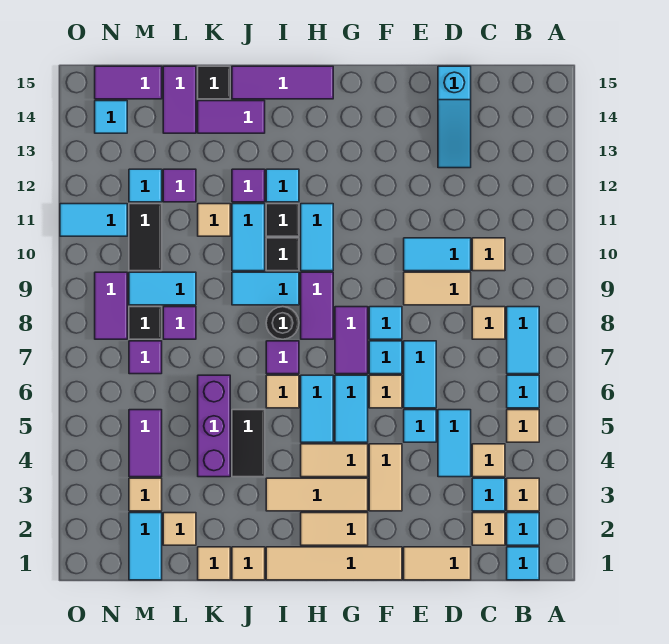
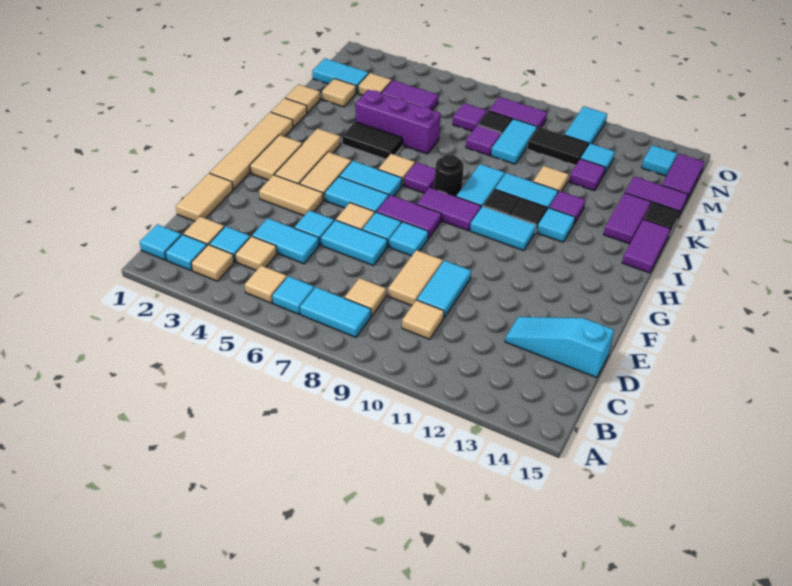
purple 1x3 tile [232,66,333,99] -> purple 1x2 tile [622,219,670,273]

